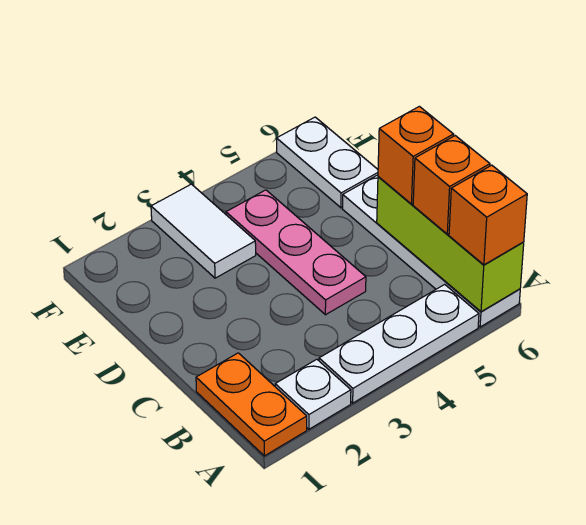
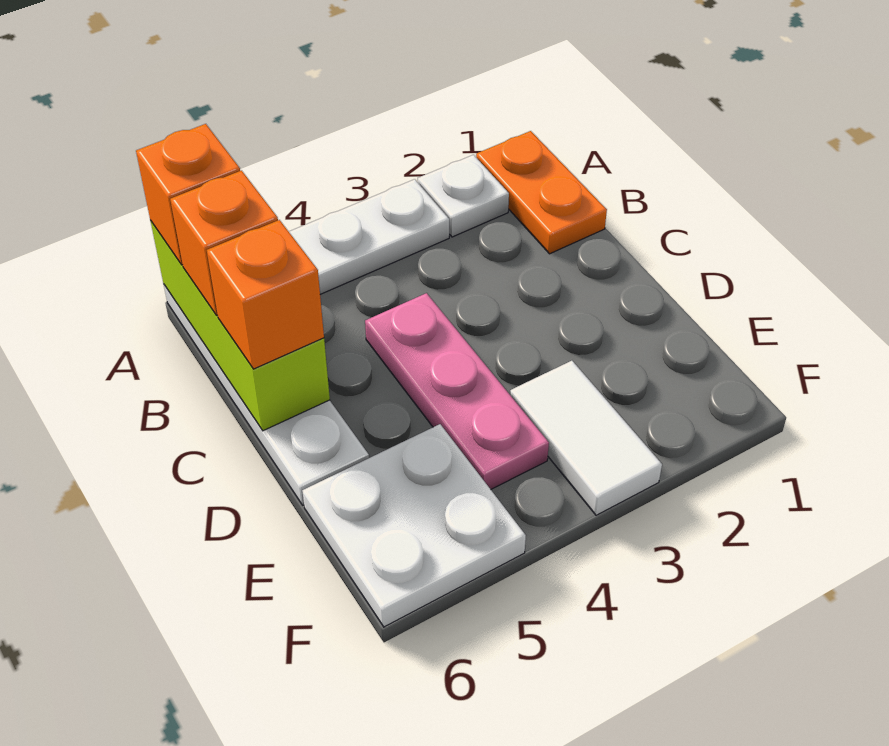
white 1x2 plate [277,117,378,208] -> white 2x2 plate [302,424,526,627]

